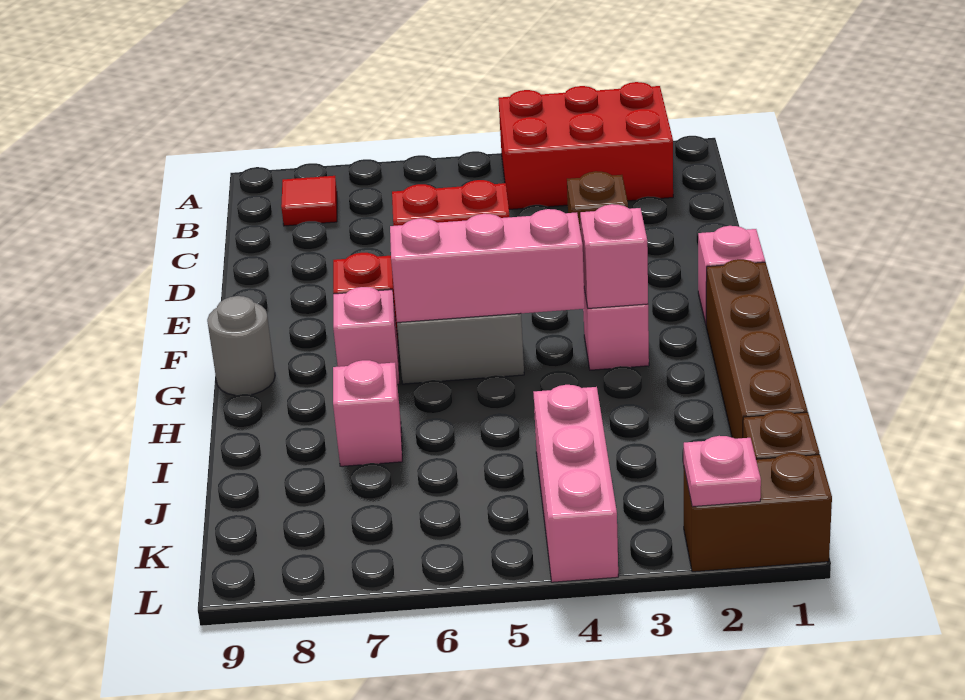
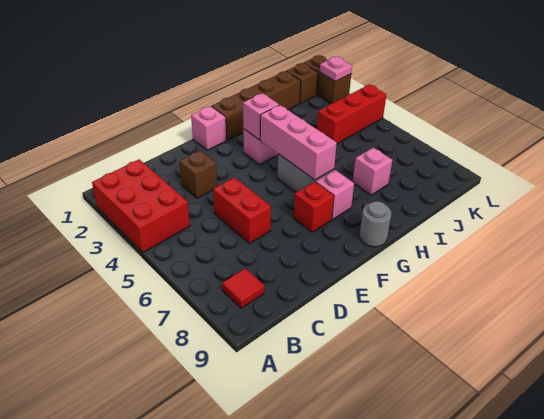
pink 1x3 brick [534,385,618,582] -> red 1x3 brick [317,84,386,144]

